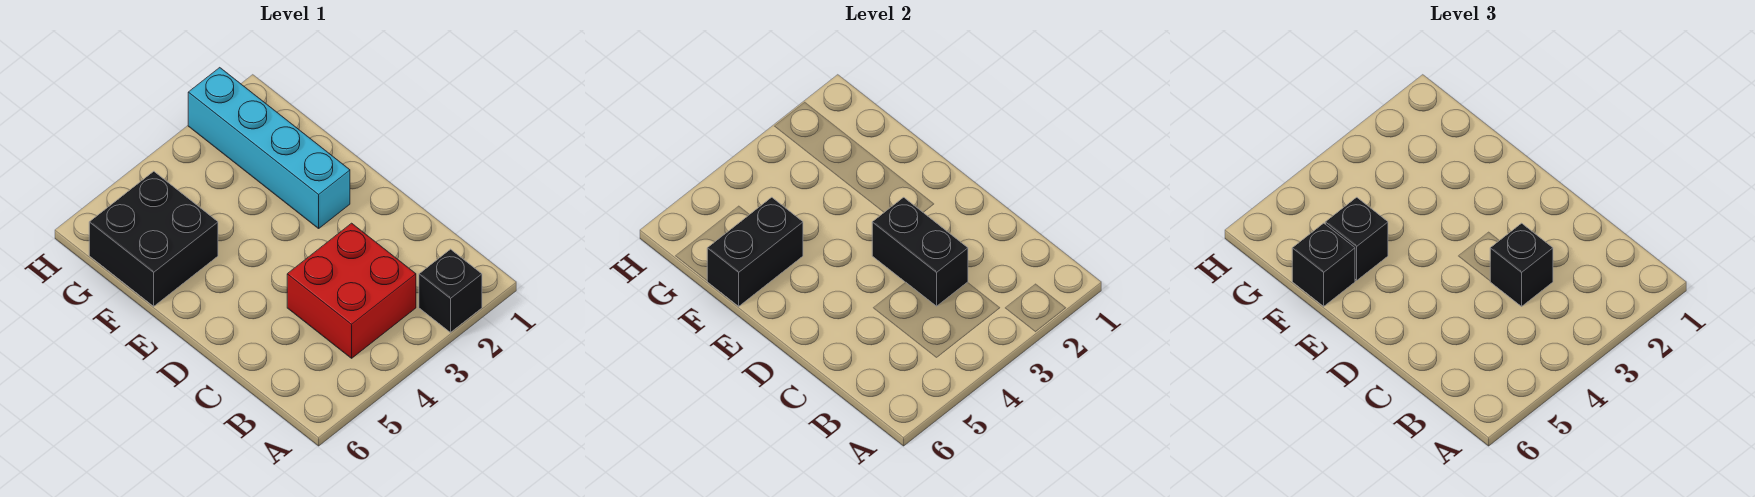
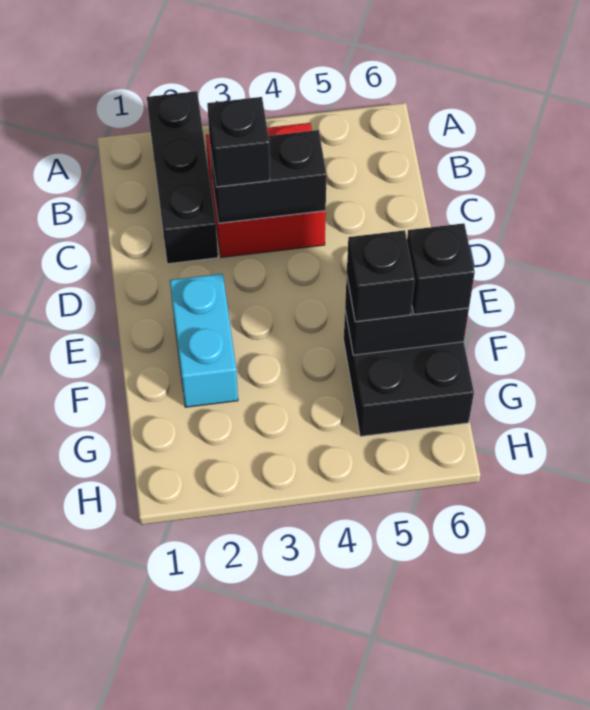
black 1x1 brick [419,249,482,332] -> black 1x3 brick [147,91,218,264]
black 1x2 brick [872,197,968,306] -> black 1x2 brick turned to [210,130,327,223]
cyan 1x4 brick [188,68,350,228] -> cyan 1x2 brick [170,274,238,407]

